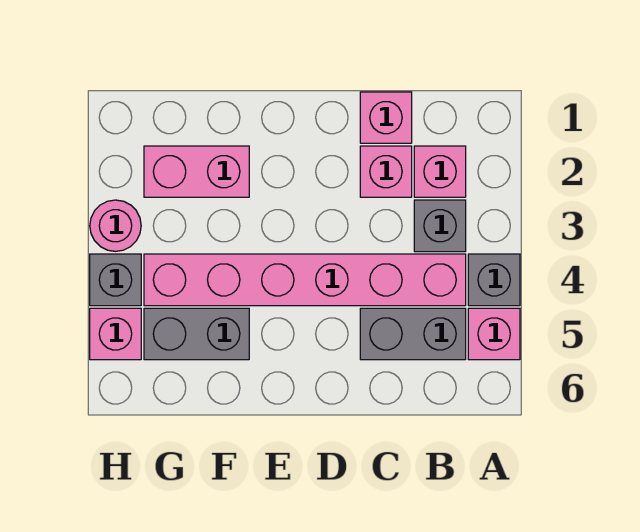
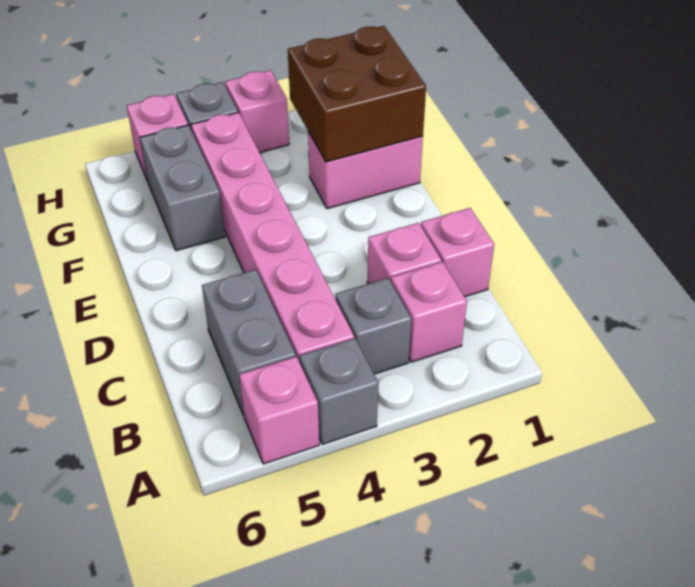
none -> brown 2x2 brick [288,26,426,162]
pink 1x2 brick [144,146,249,197] -> pink 1x2 brick turned to [308,132,423,209]
pink 1x1 round brick [90,200,141,251] -> pink 1x1 brick [225,70,289,152]

